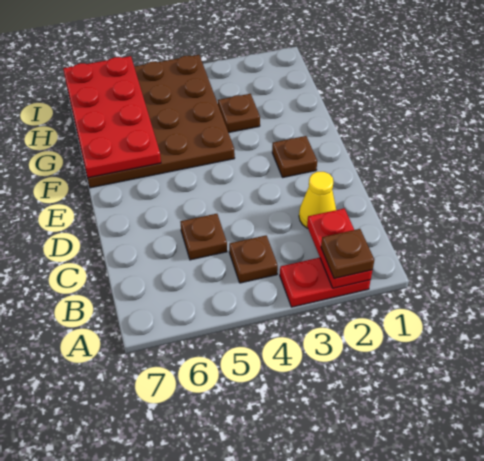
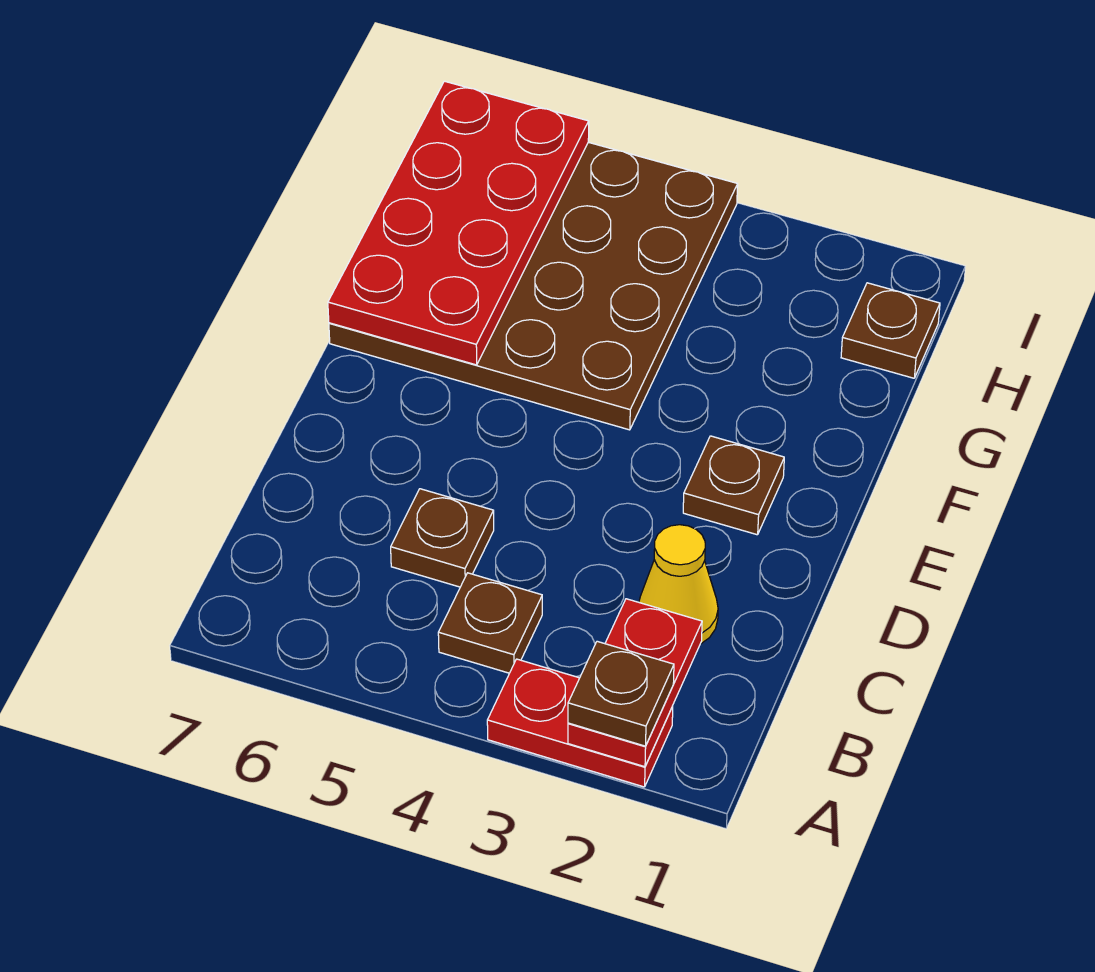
brown 1x1 plate [218,94,260,133] -> brown 1x1 plate moved to [841,283,940,378]

